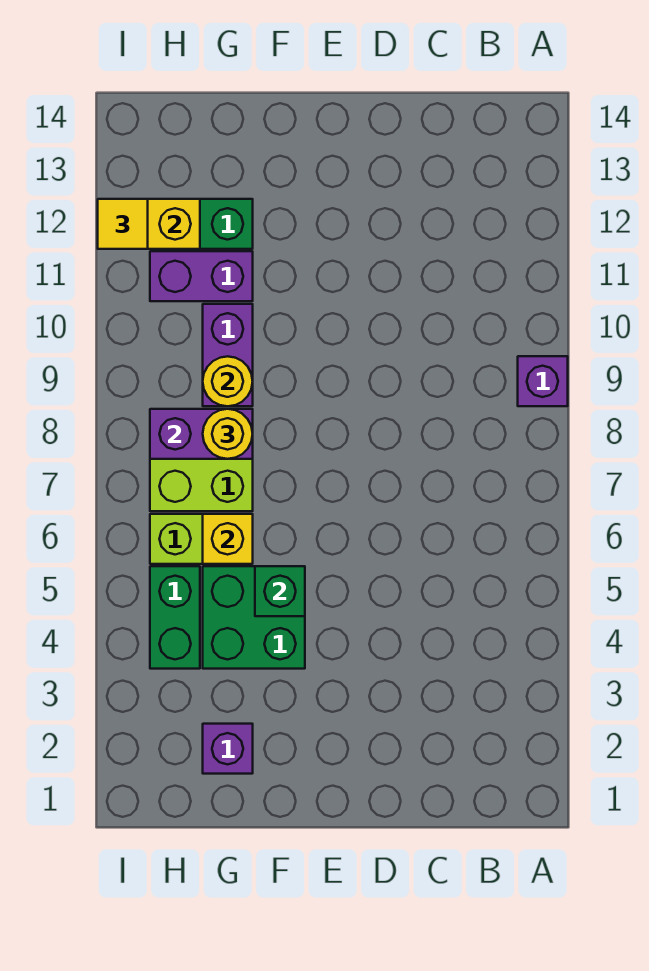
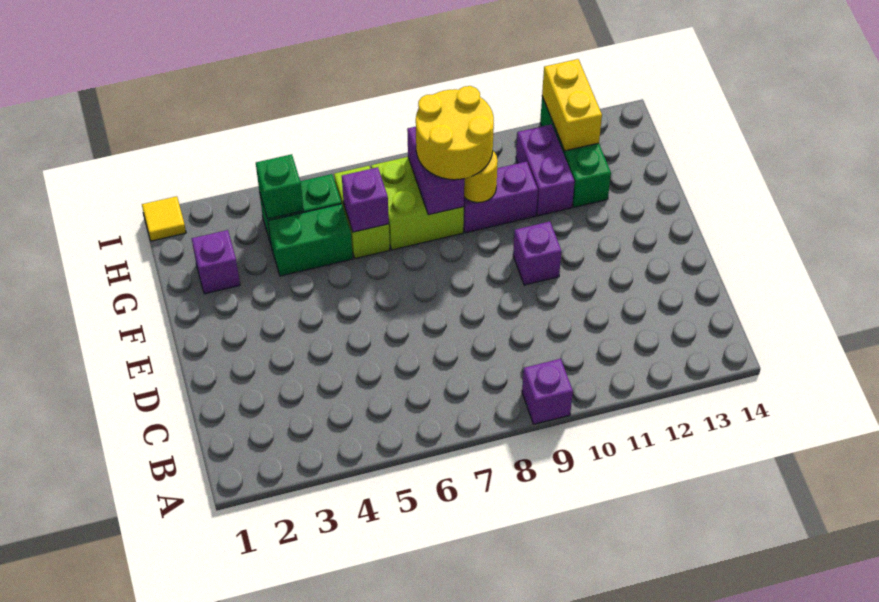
none -> purple 1x1 brick [513,222,562,285]
green 2x2 brick [203,566,305,669] -> green 1x2 brick [268,204,353,276]
green 1x1 brick [255,566,305,616] -> green 1x1 brick moved to [256,154,304,219]
yellow 1x1 brick [203,514,253,564] -> purple 1x1 brick [342,167,389,232]
yellow 1x1 round brick [203,409,253,459] -> yellow 2x2 round brick [416,86,494,180]
yellow 1x1 tile [98,199,148,249] -> yellow 1x1 tile moved to [142,196,186,241]

